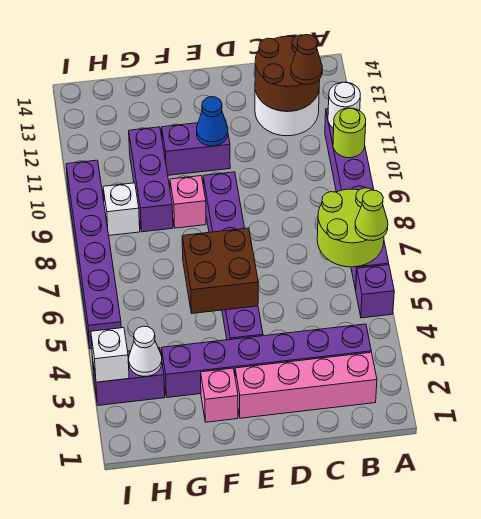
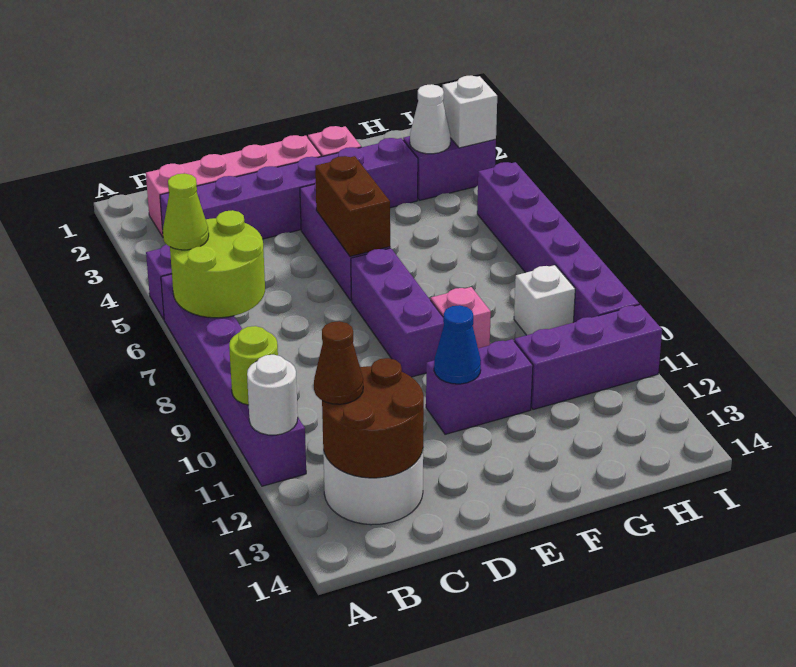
brown 2x2 brick [182,228,258,313] -> brown 1x2 brick [315,156,390,256]
purple 1x3 brick [129,127,173,232] -> purple 1x3 brick turned to [514,305,662,410]

